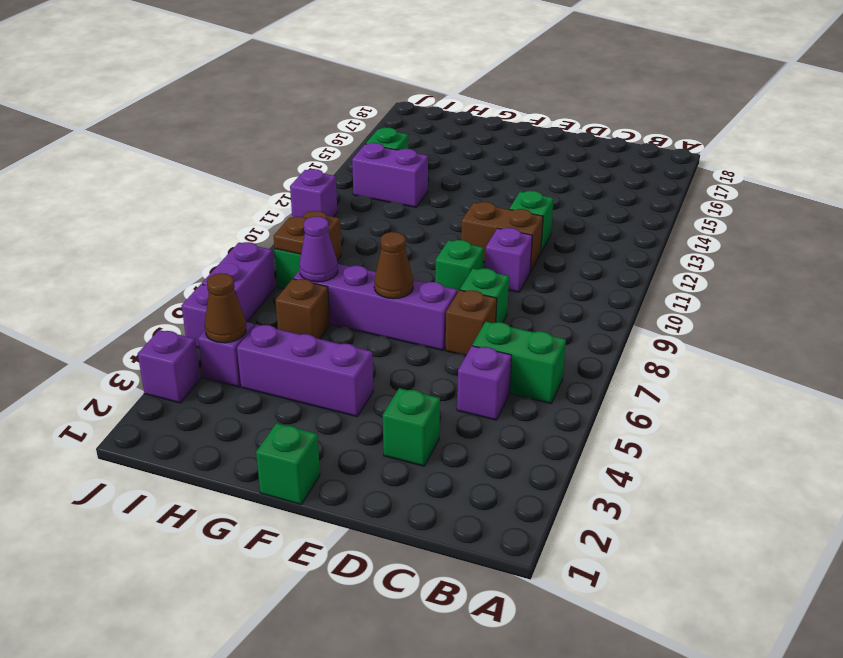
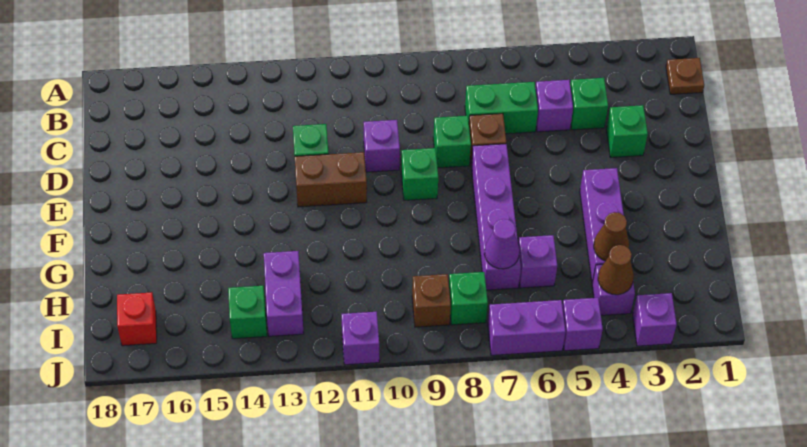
green 1x2 brick [472,322,566,403] -> green 1x2 brick turned to [465,82,538,134]
brown 1x2 brick [461,202,543,272] -> brown 1x2 brick turned to [295,152,367,207]
green 1x1 brick [256,423,320,504] -> green 1x1 brick moved to [570,78,608,130]
brown 1x1 cone [374,232,413,299] -> brown 1x1 cone moved to [594,212,629,261]
brown 1x1 brick [275,279,330,339] -> purple 1x1 brick [518,235,557,288]
brown 1x1 plate [274,217,307,254] -> brown 1x1 plate moved to [666,58,704,94]
none -> red 1x1 brick [117,292,157,346]

